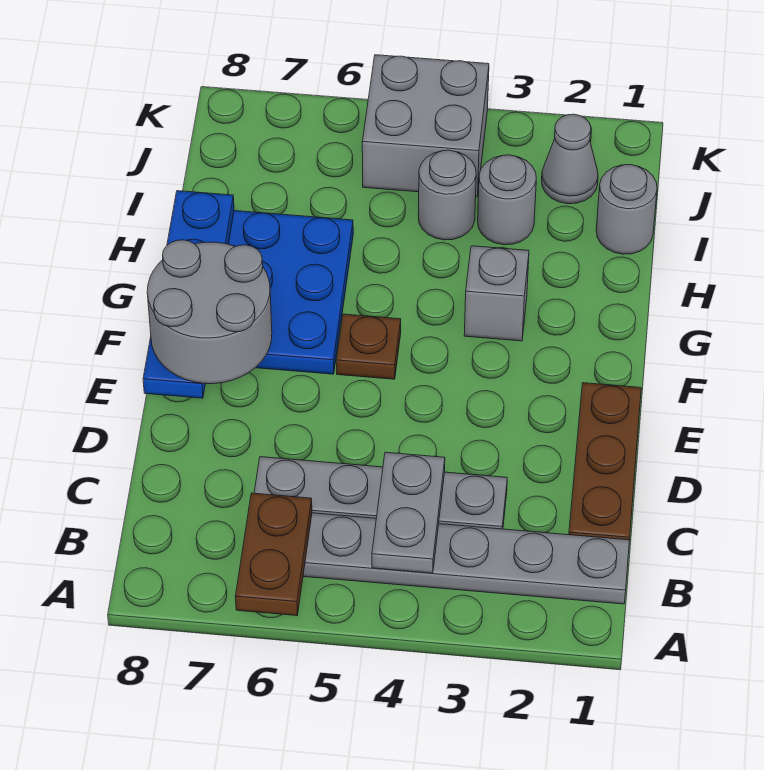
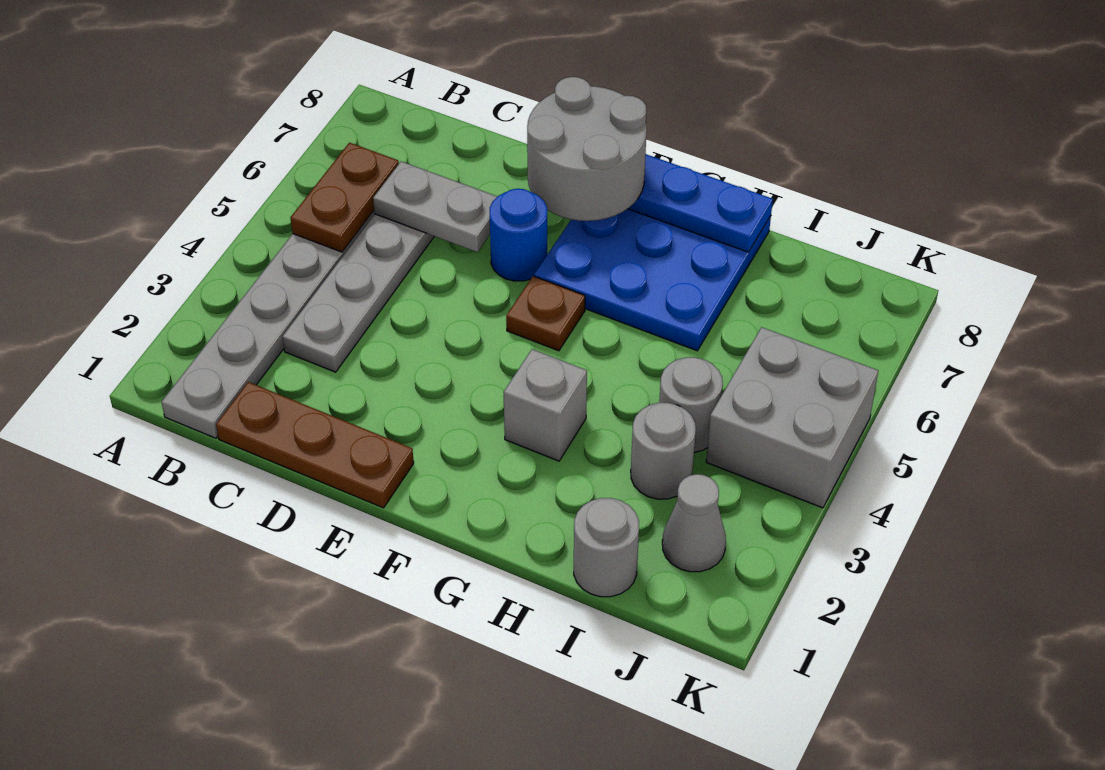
brown 1x2 plate [235,493,312,616] -> brown 1x2 plate turned to [291,143,399,252]
grey 1x2 plate [372,452,445,573] -> grey 1x2 plate moved to [373,161,498,252]
none -> blue 1x1 round brick [490,189,547,281]

